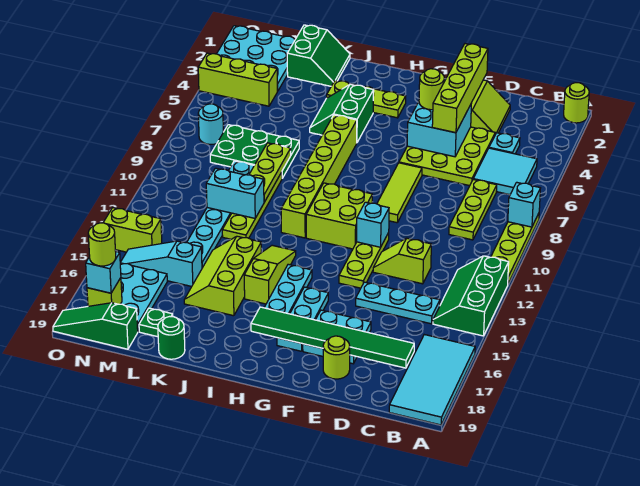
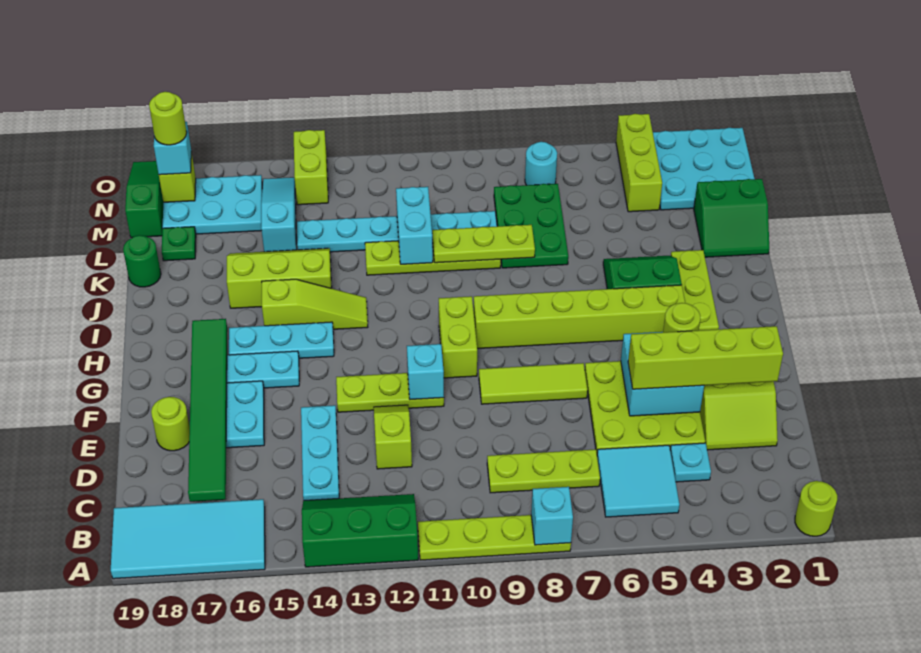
lime 2x2 brick [306,183,372,249] -> lime 1x2 brick [439,296,477,378]
lime 1x6 brick [281,115,357,238] -> lime 1x6 brick moved to [474,285,685,349]

